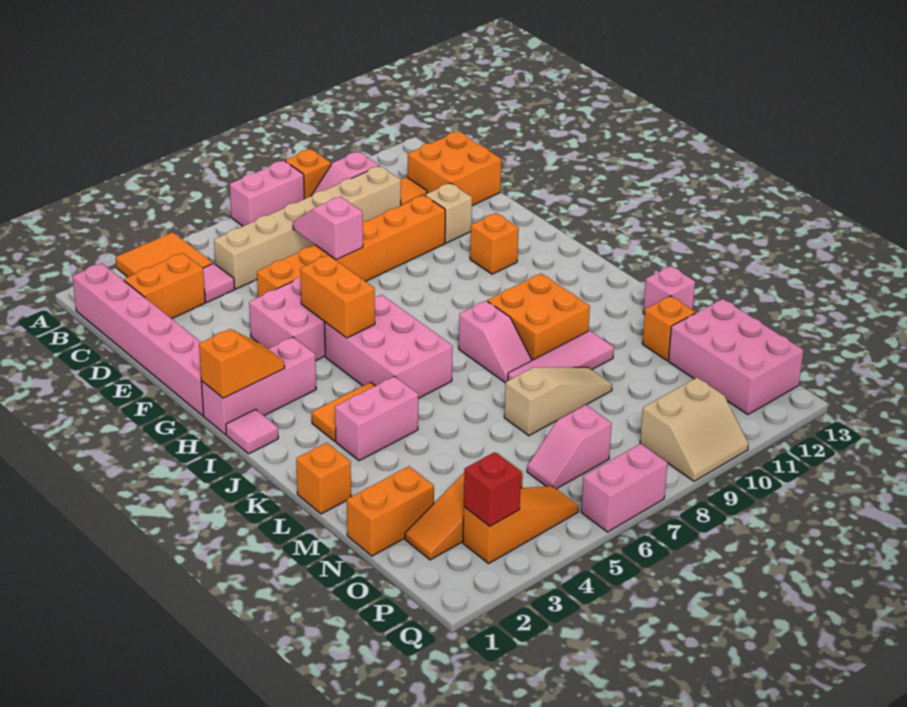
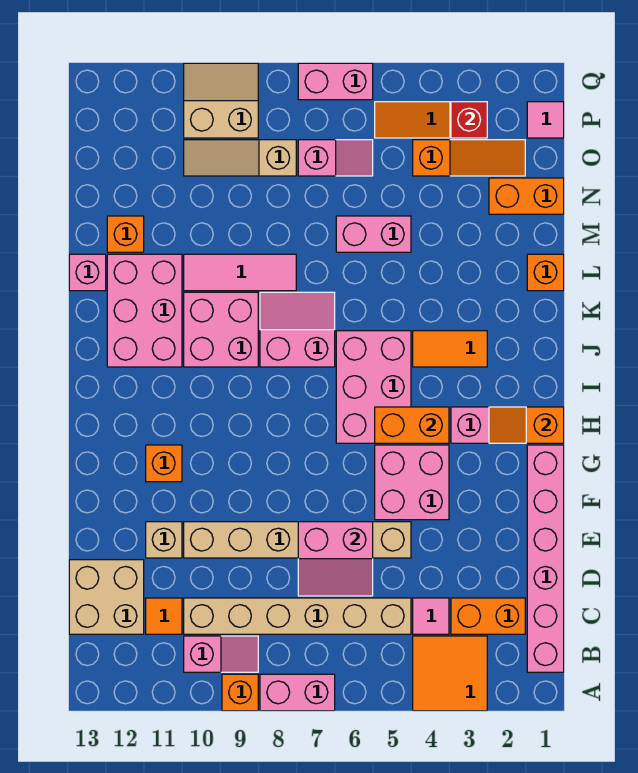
orange 2x2 brick [408,131,501,205] -> tan 2x2 brick [69,560,144,634]
pink 1x2 slope [293,197,363,260] -> pink 2x2 slope [298,522,373,596]
orange 1x6 brick [257,195,445,297] -> tan 1x6 brick [184,522,411,558]
orange 1x2 brick [300,255,375,338] -> orange 1x2 brick turned to [375,407,449,443]
pink 1x1 tile [226,409,278,454] -> pink 1x1 tile moved to [527,102,564,138]
pink 1x2 slope [459,301,532,383] -> pink 2x2 slope [260,292,335,367]
orange 2x2 brick [487,273,590,360] -> pink 2x2 brick [184,292,258,367]
pink 1x2 brick [335,376,418,461] -> pink 1x2 brick moved to [336,216,411,252]
tan 1x3 slope [504,367,612,436] -> tan 1x3 slope moved to [184,140,296,176]
pink 2x3 brick [668,299,804,415] -> pink 2x3 brick moved to [107,254,182,367]

